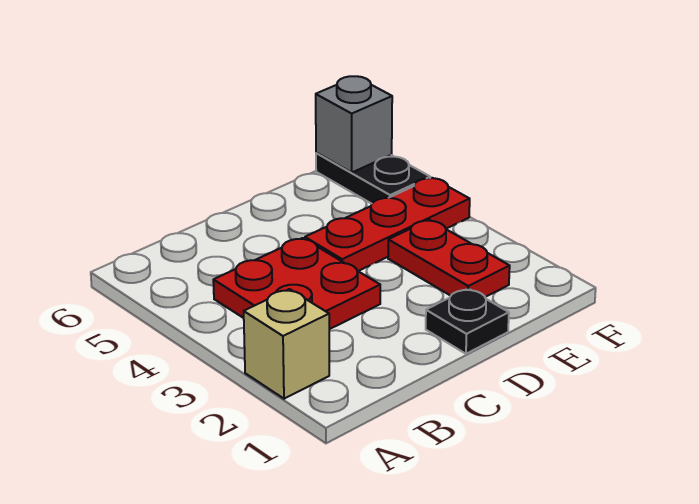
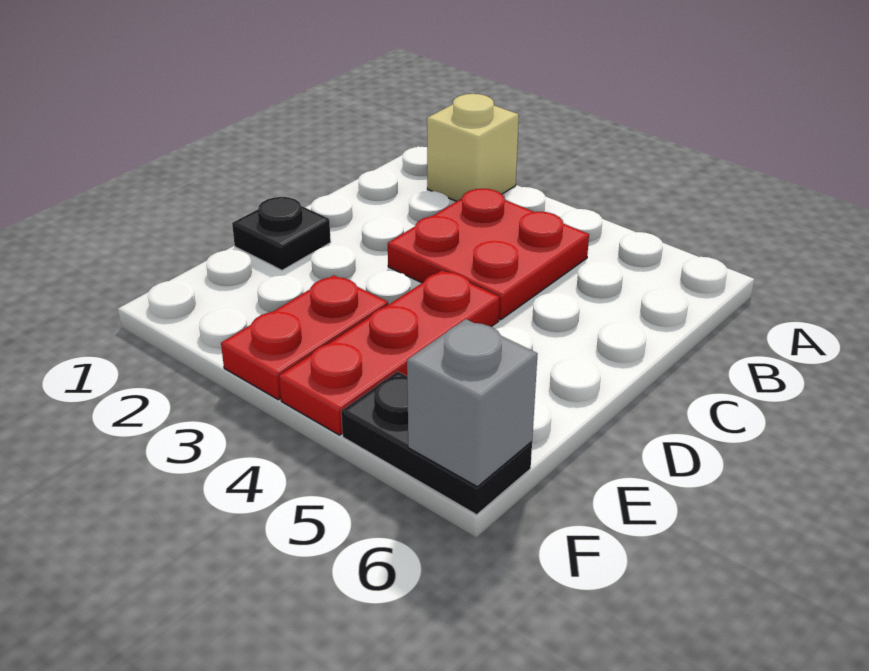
red 1x2 plate [388,220,510,297] -> red 1x2 plate turned to [221,275,388,400]

